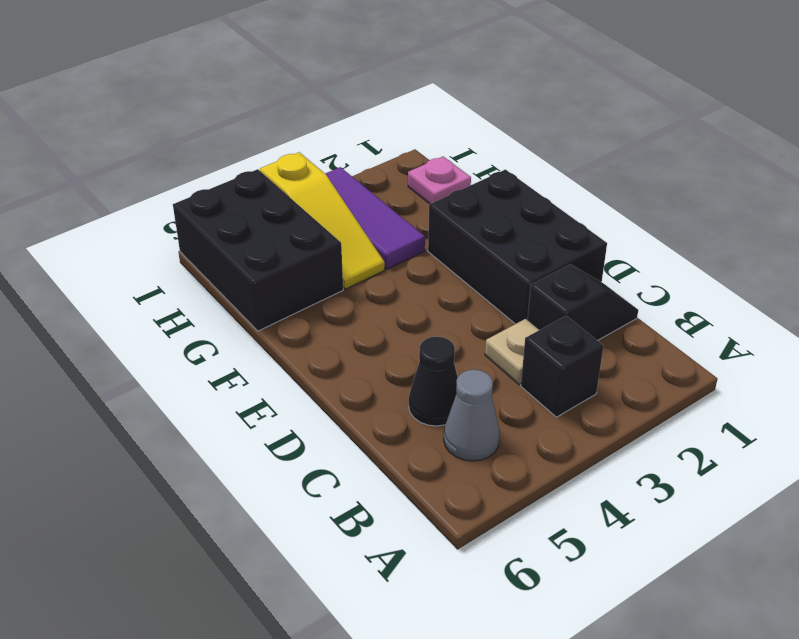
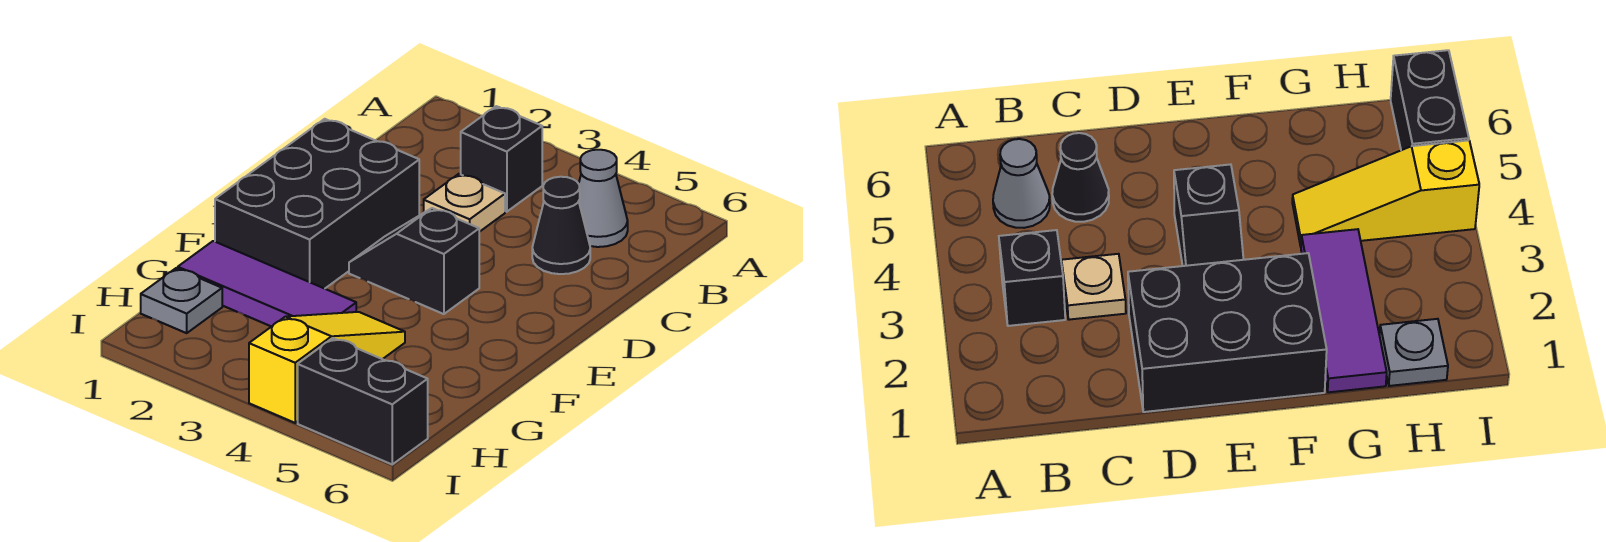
black 1x2 slope [527,264,638,341] -> black 1x2 slope moved to [349,208,479,314]
purple 1x3 tile [325,167,425,269] -> purple 1x3 tile turned to [178,241,356,327]
black 2x3 brick [173,169,343,331] -> black 1x2 brick [298,338,428,464]
pink 1x1 plate [408,157,471,204] -> grey 1x1 plate [141,268,222,333]

